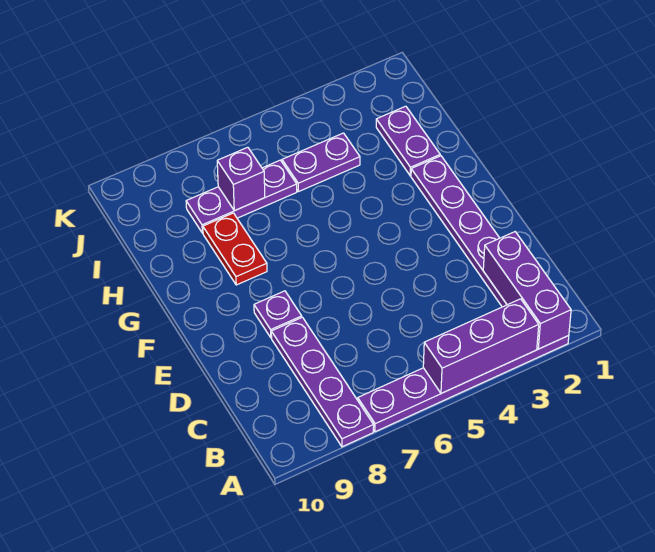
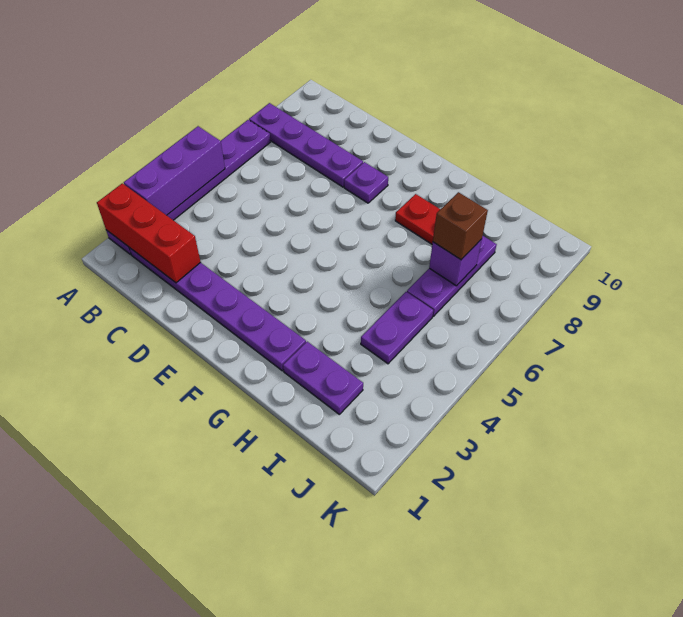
purple 1x3 brick [483,232,571,349] -> red 1x3 brick [97,183,200,283]
none -> brown 1x1 brick [433,192,488,260]

